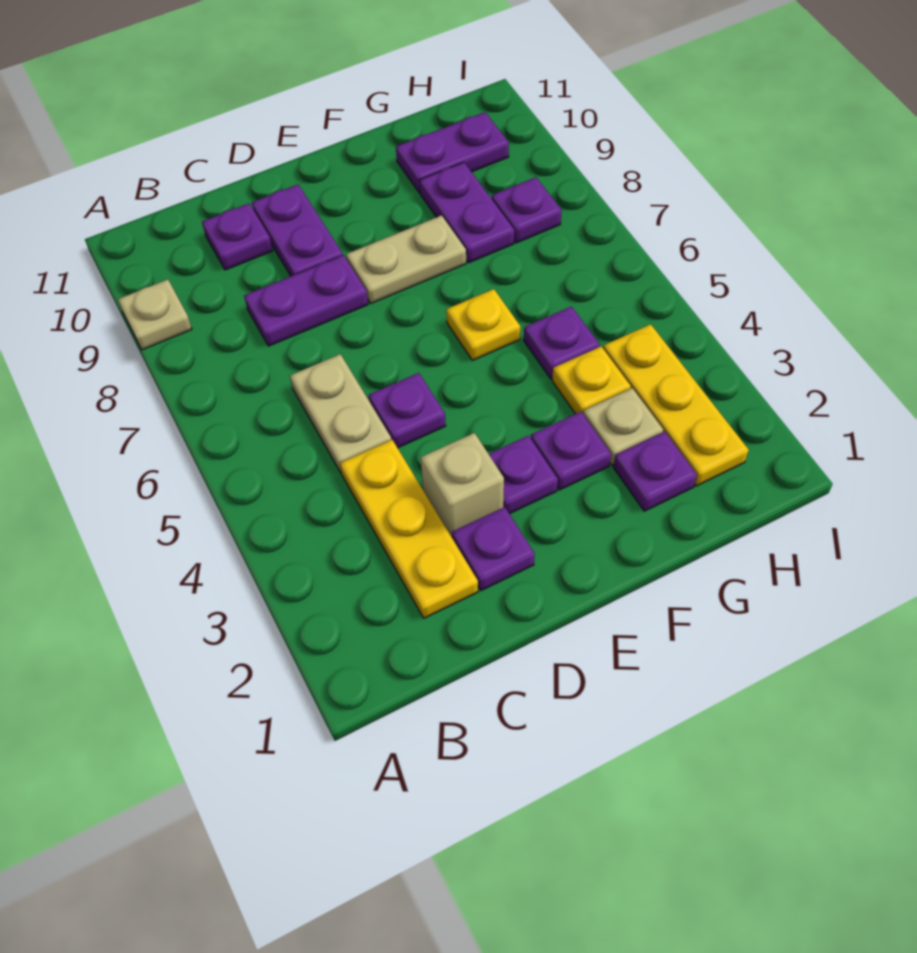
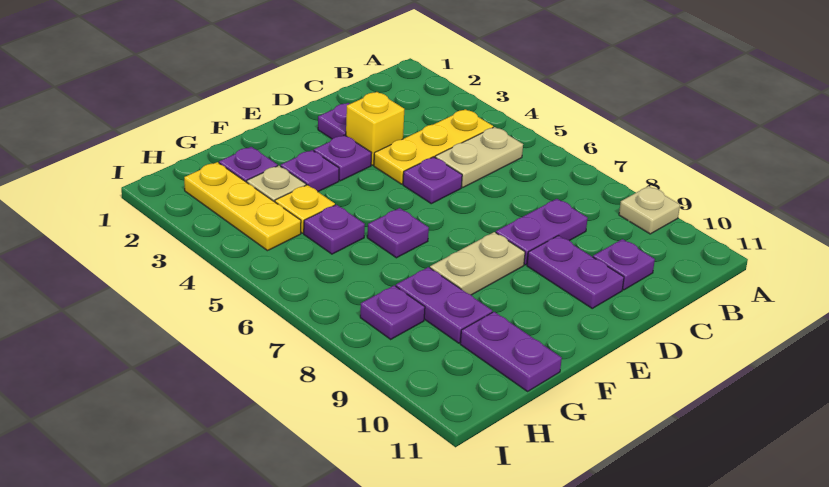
yellow 1x3 plate [340,440,478,618] -> yellow 1x3 plate turned to [374,109,493,184]
tan 1x2 plate [290,354,391,473] -> tan 1x2 plate turned to [435,127,523,188]
tan 1x1 brick [421,433,504,537] -> yellow 1x1 brick [346,92,404,165]
yellow 1x1 plate [446,289,520,360] -> purple 1x1 plate [367,208,429,258]
purple 1x2 plate [396,112,509,193] -> purple 1x2 plate turned to [460,312,562,391]

